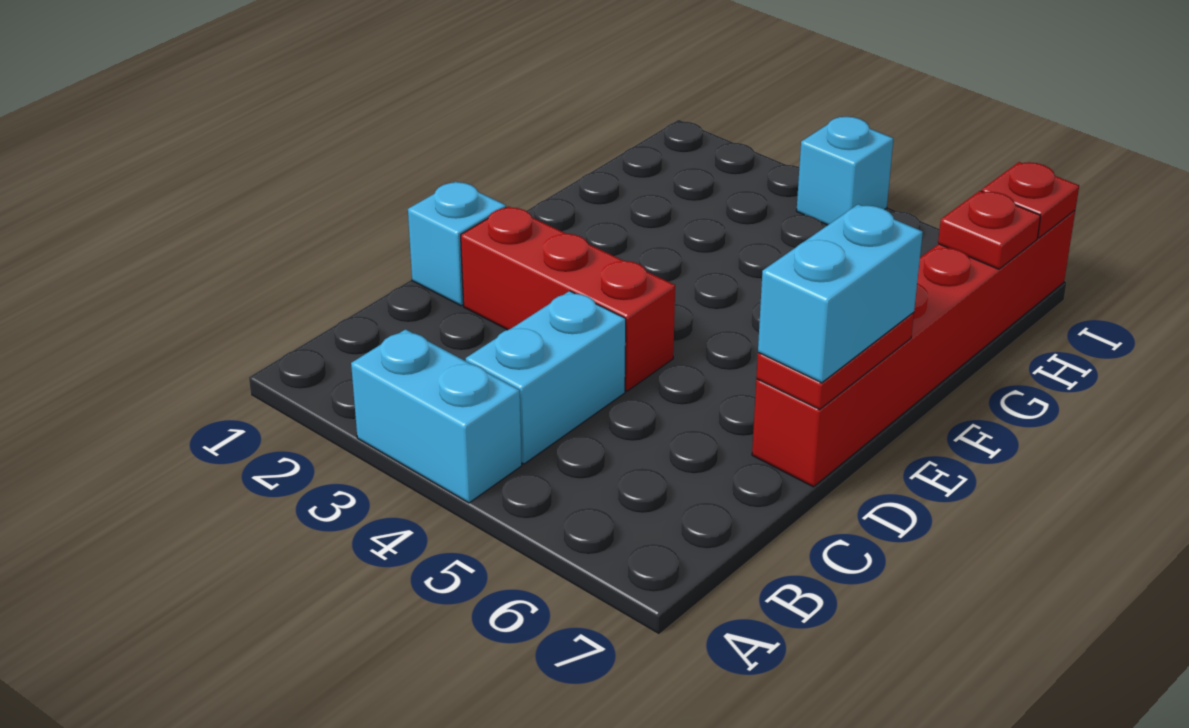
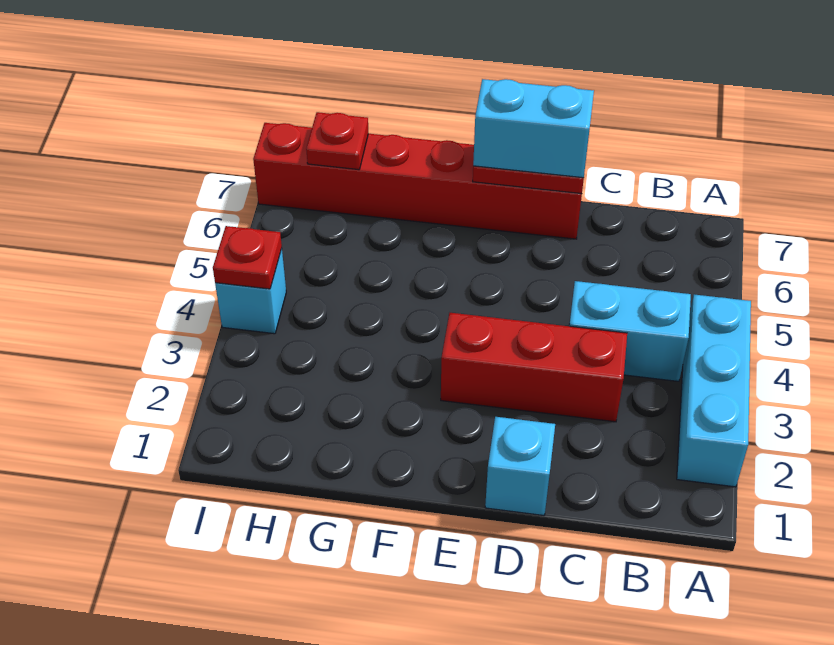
cyan 1x2 brick [351,329,522,503] -> cyan 1x3 brick [677,294,751,487]
red 1x3 brick [461,206,675,391] -> red 1x3 brick turned to [441,313,627,422]
red 1x1 plate [981,162,1079,238] -> red 1x1 plate moved to [213,226,282,289]

